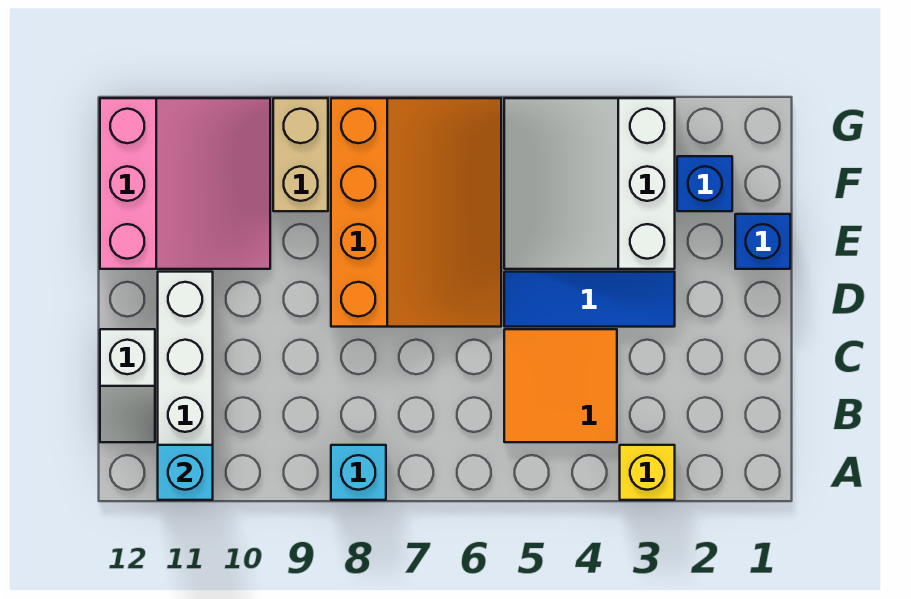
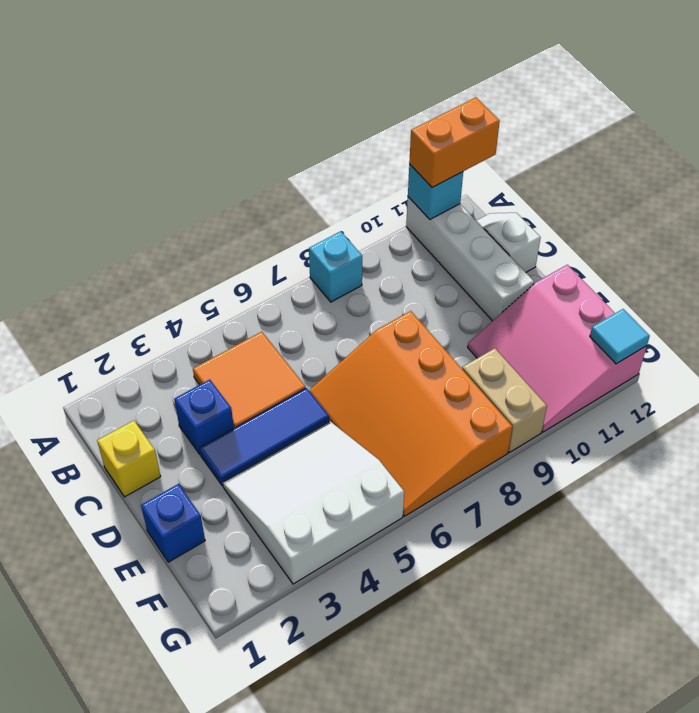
yellow 1x1 brick [620,445,675,500] -> yellow 1x1 brick moved to [97,421,161,497]
none -> orange 1x2 brick [409,97,500,188]
white 3x3 slope [504,98,675,269] -> white 3x3 slope turned to [223,421,404,584]
blue 1x1 brick [677,156,732,211] -> blue 1x1 brick moved to [174,379,234,455]
none -> cyan 1x1 tile [590,309,650,364]

